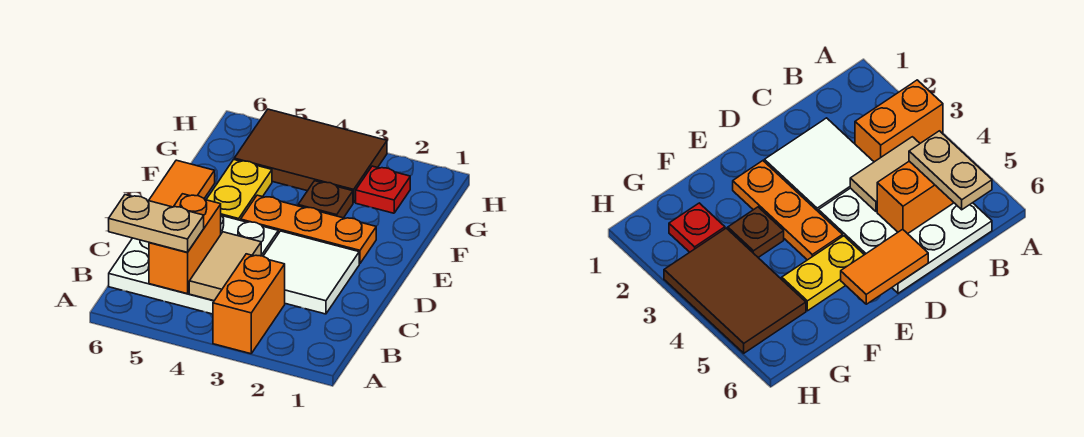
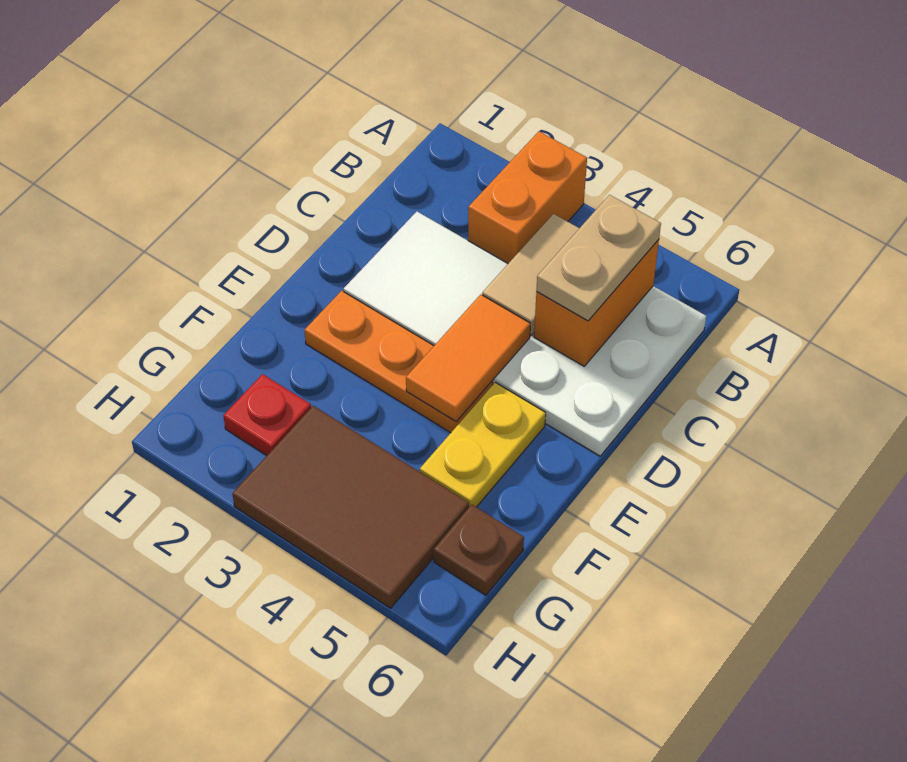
tan 1x2 plate [109,195,204,252] -> tan 1x2 plate turned to [536,195,661,321]
orange 1x2 tile [149,160,215,207] -> orange 1x2 tile moved to [406,294,530,422]
brown 1x1 plate [298,181,353,218] -> brown 1x1 plate moved to [434,505,524,595]

